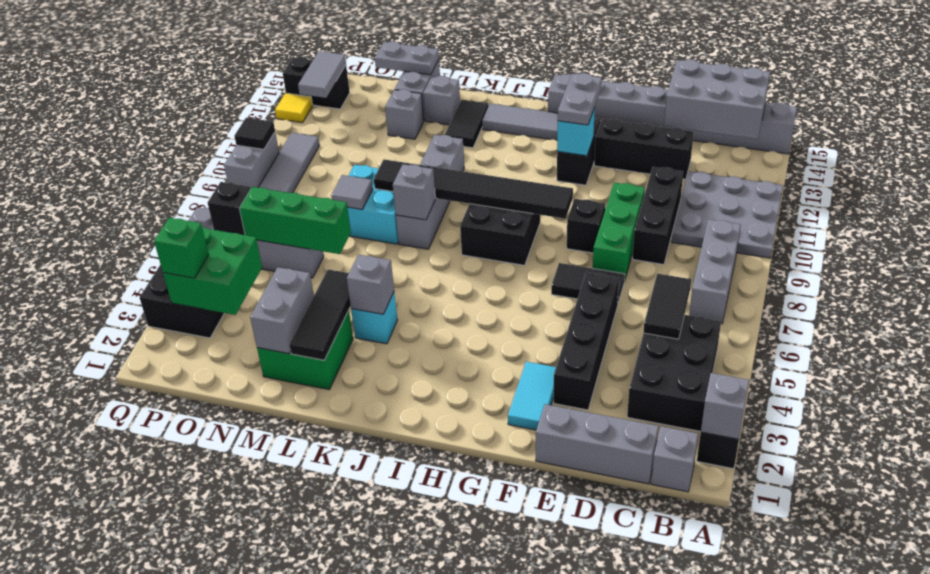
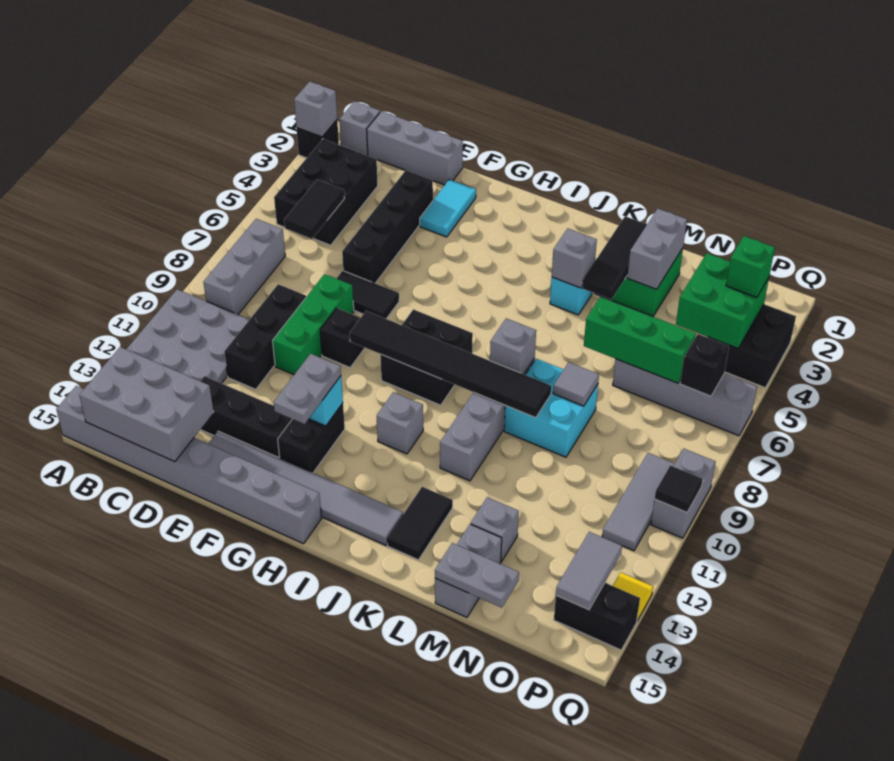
grey 1x1 brick [423,76,460,125] -> grey 1x1 brick moved to [377,392,423,454]

